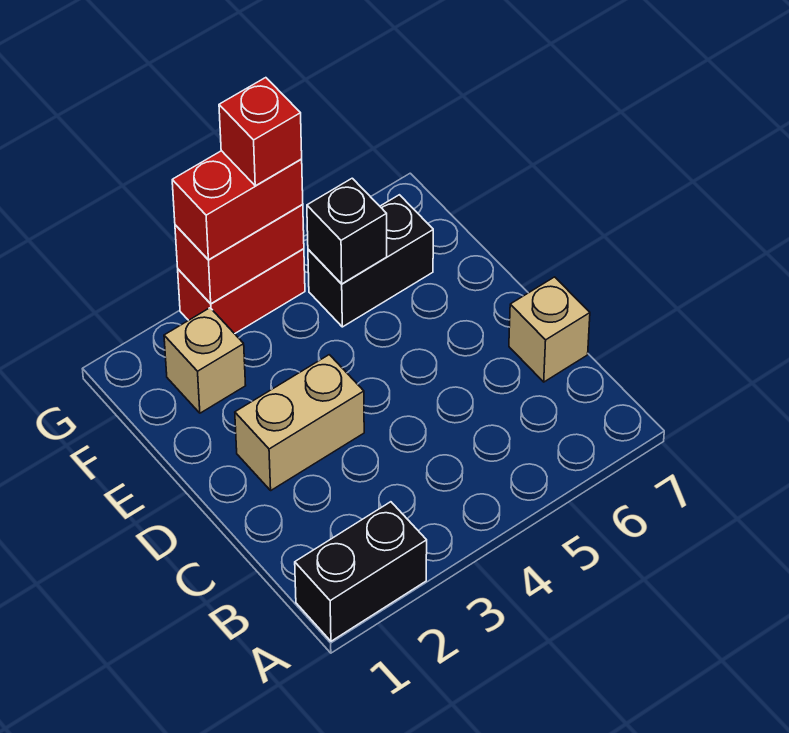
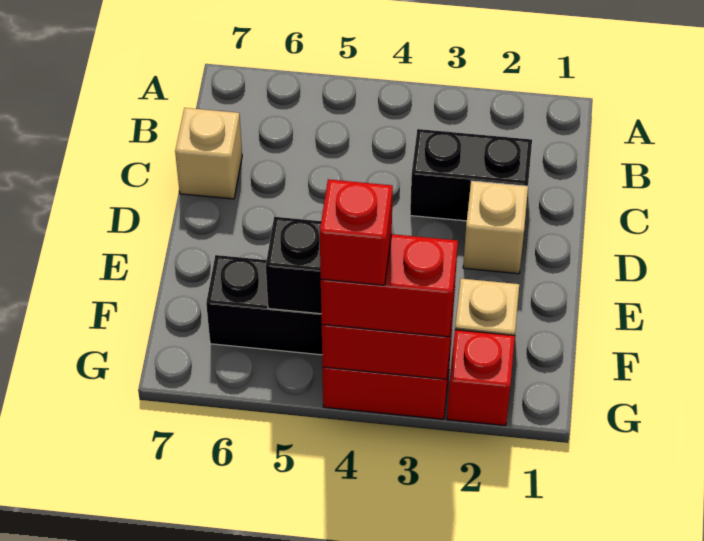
black 1x2 brick [295,502,427,641] -> black 1x2 brick moved to [410,129,532,221]
tan 1x2 brick [235,355,364,490] -> tan 1x1 brick [463,181,528,274]
none -> red 1x1 brick [447,330,515,426]

